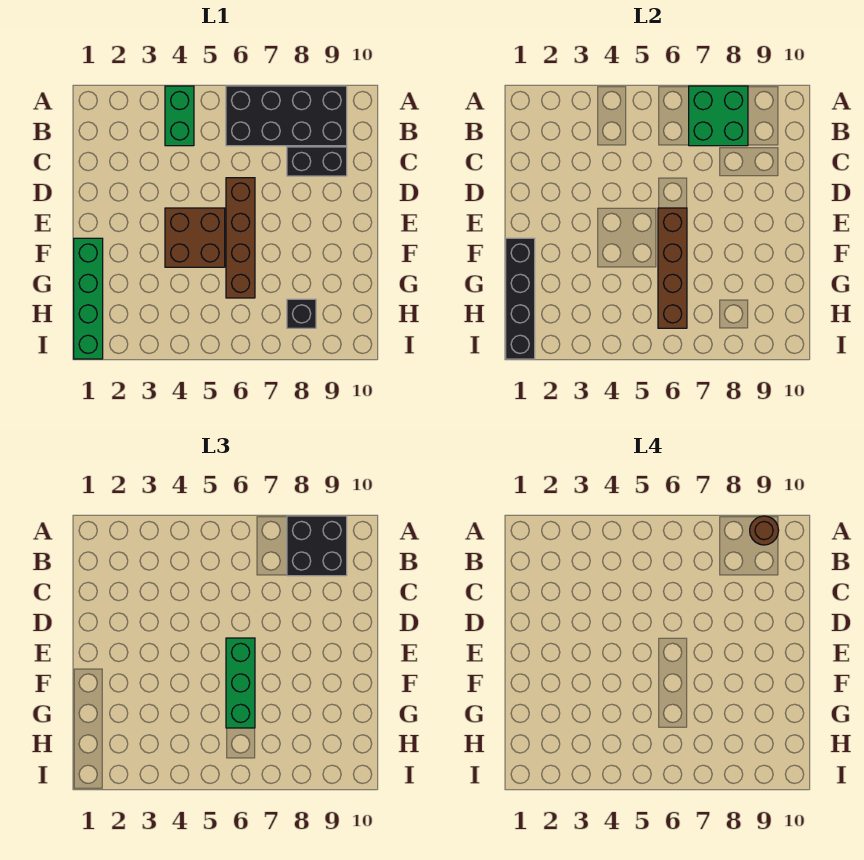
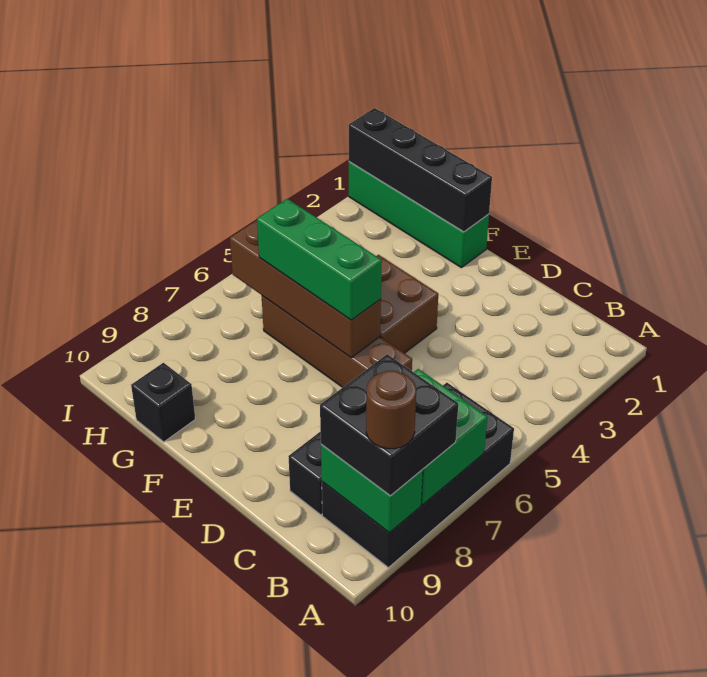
green 1x2 brick [165,86,194,146] -> green 1x2 brick moved to [321,444,423,533]
black 1x1 brick [287,299,316,328] -> black 1x1 brick moved to [131,363,195,442]

